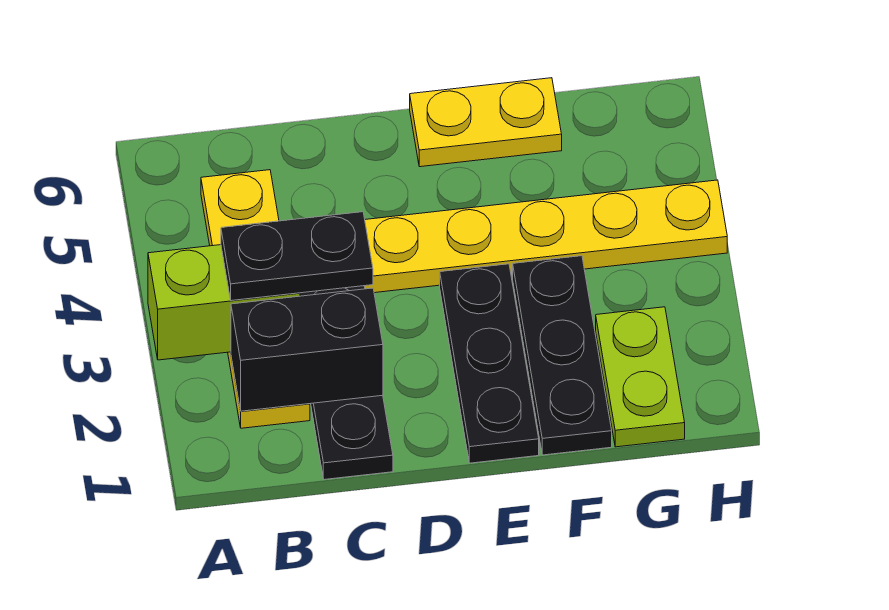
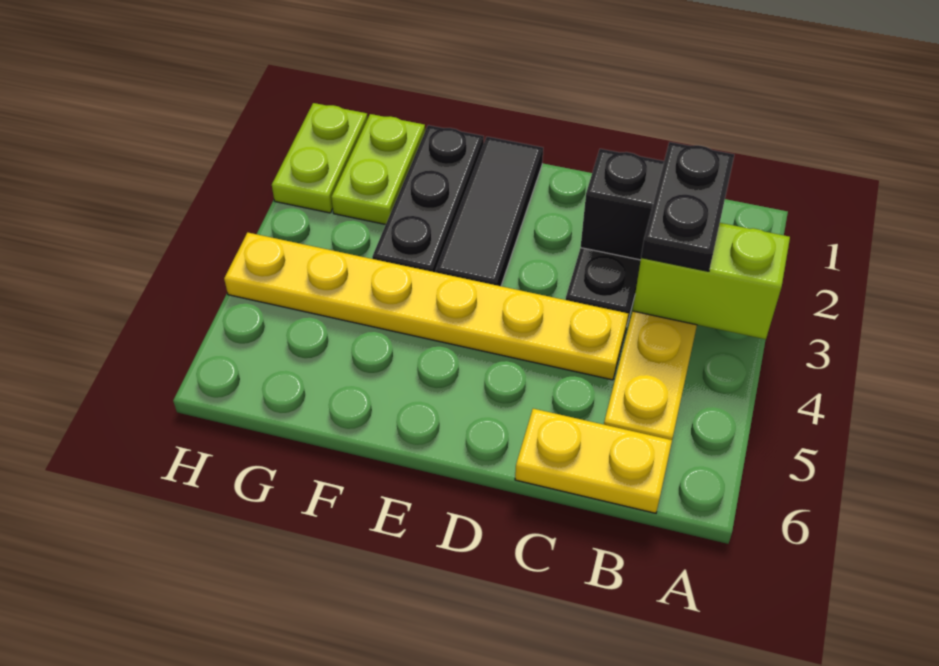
black 1x2 plate [221,212,373,301] -> black 1x2 plate turned to [641,142,734,271]
black 1x3 plate [440,264,539,463] -> black 1x3 tile [436,137,543,286]
yellow 1x2 plate [410,78,562,167] -> yellow 1x2 plate moved to [515,409,672,513]
none -> lime 1x2 plate [272,103,368,213]

